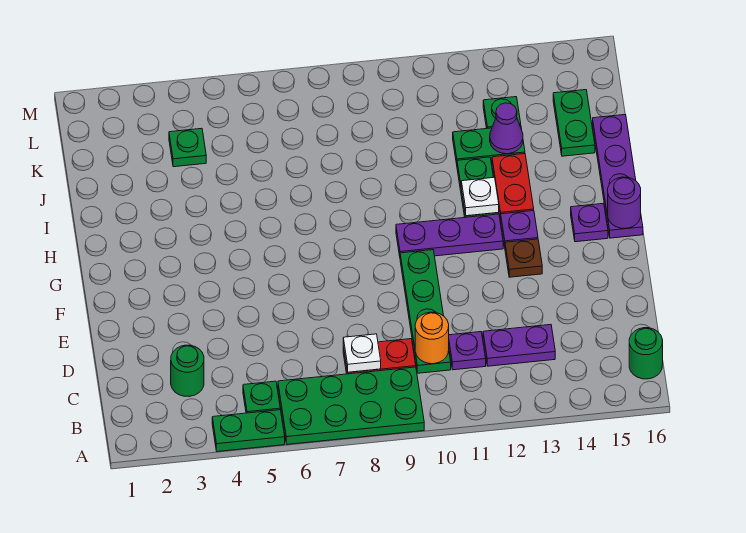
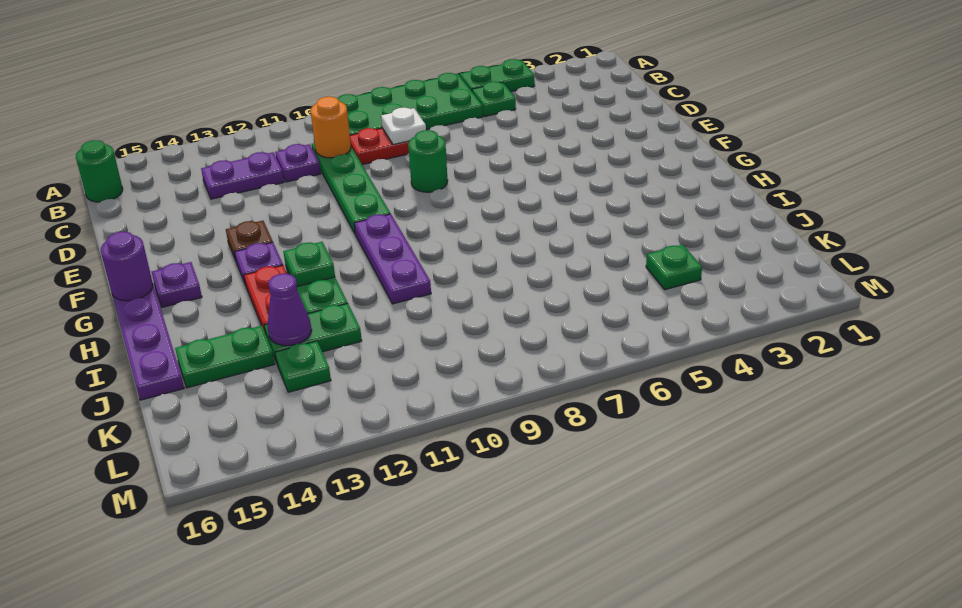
green 1x1 round brick [171,345,204,397] -> green 1x1 round brick moved to [408,130,448,192]
purple 1x3 plate [396,214,503,256] -> purple 1x3 plate turned to [354,214,431,304]
white 1x1 plate [461,177,499,216] -> green 1x1 plate [283,242,335,287]
green 1x2 plate [553,90,595,156] -> green 1x2 plate turned to [175,326,274,388]

